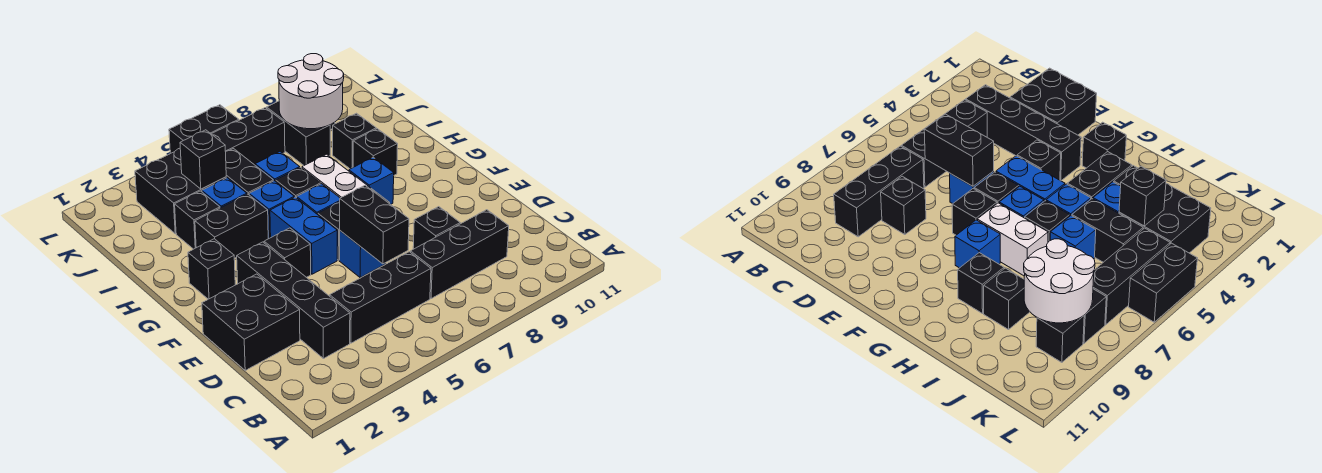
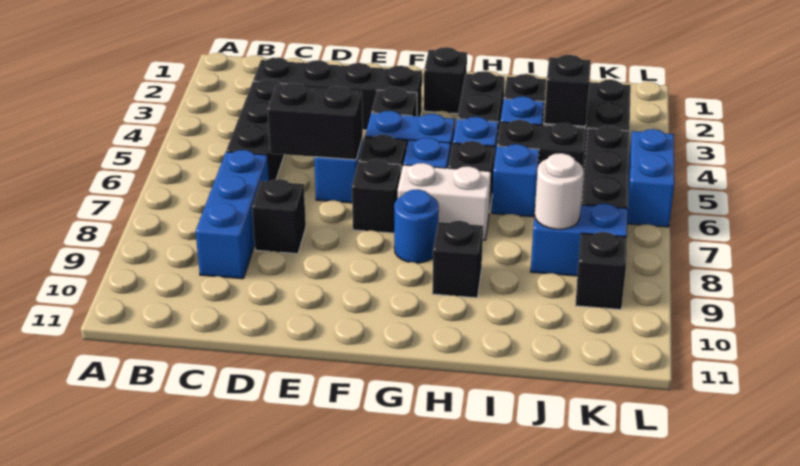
black 1x3 brick [411,210,509,298] -> blue 1x3 brick [196,150,269,279]
black 2x2 brick [202,274,300,370] -> none
blue 1x1 brick [349,157,394,205] -> blue 1x1 round brick [394,189,439,263]
black 1x1 brick [333,113,376,169] -> none
black 1x2 brick [267,101,330,165] -> blue 1x2 brick [531,204,628,276]
white 2x2 round brick [278,54,344,129] -> white 1x1 round brick [535,153,584,229]
black 1x2 brick [169,105,239,153] -> blue 1x2 brick [627,129,675,227]

